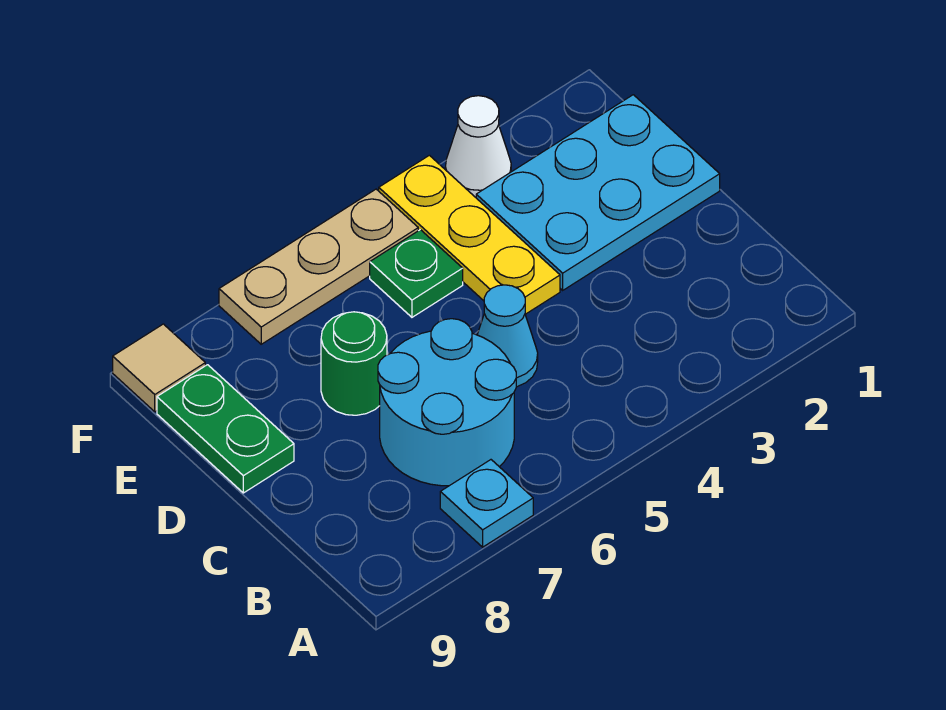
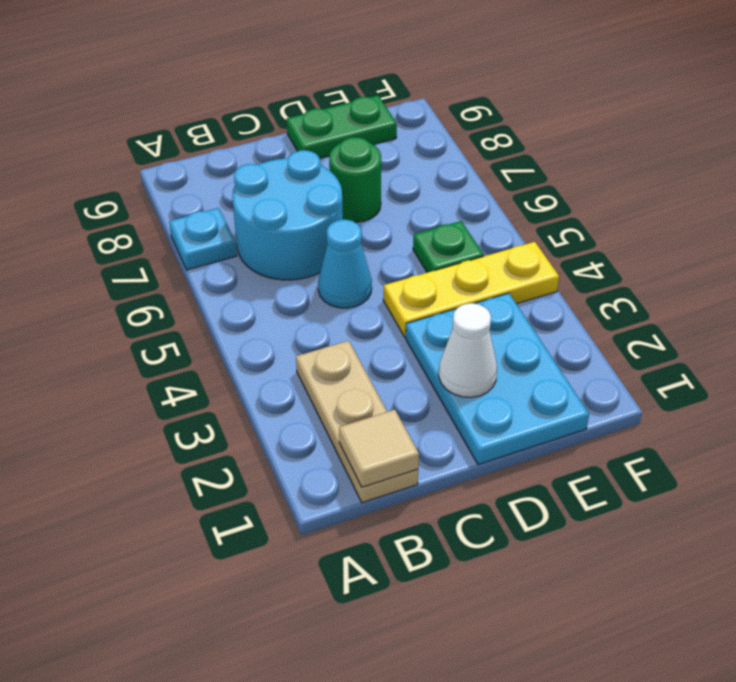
white 1x1 cone [445,96,511,197] -> white 1x1 cone moved to [439,303,497,397]
tan 1x3 plate [219,189,418,344] -> tan 1x3 plate moved to [296,341,418,503]
tan 1x1 tile [113,324,205,412] -> tan 1x1 tile moved to [339,410,419,487]

